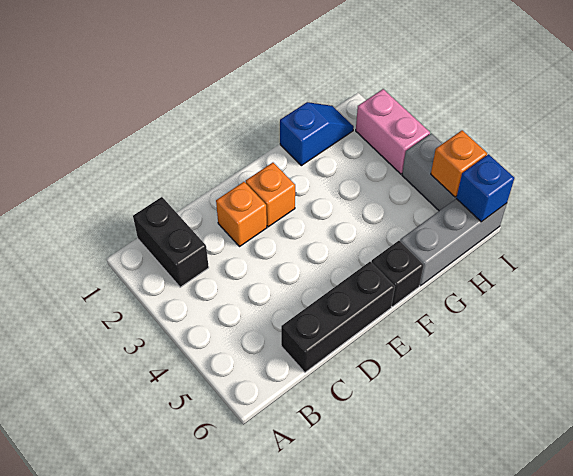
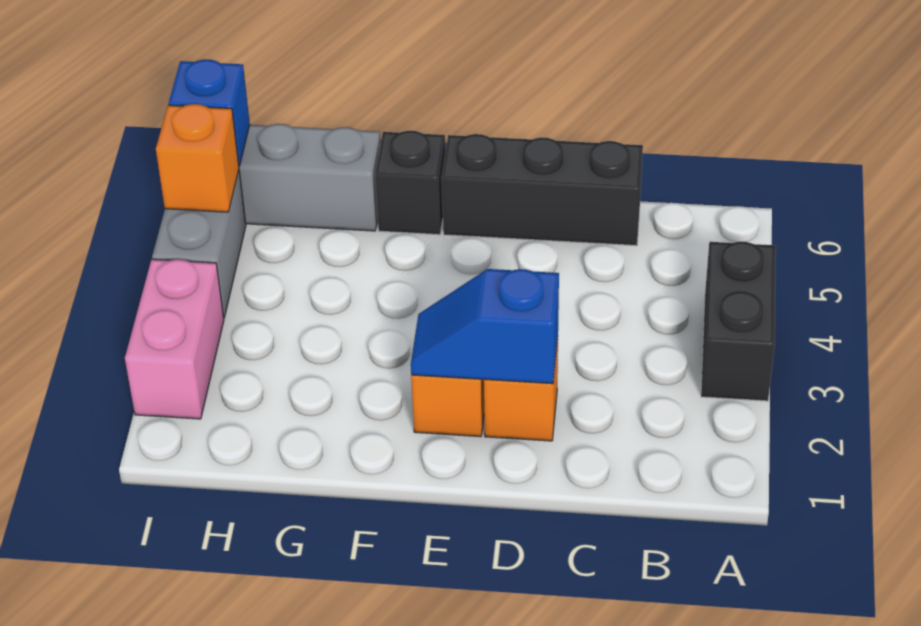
black 1x2 brick [133,197,209,287] -> black 1x2 brick moved to [701,242,776,401]
blue 1x2 slope [280,102,354,166] -> blue 1x2 slope moved to [411,269,559,384]

